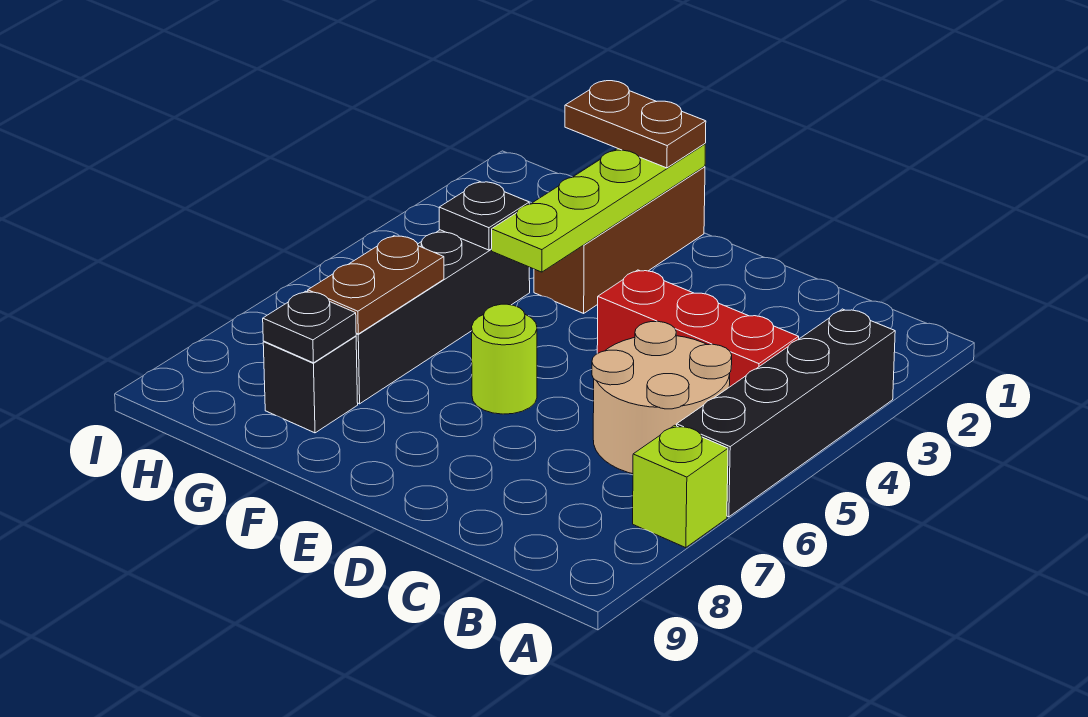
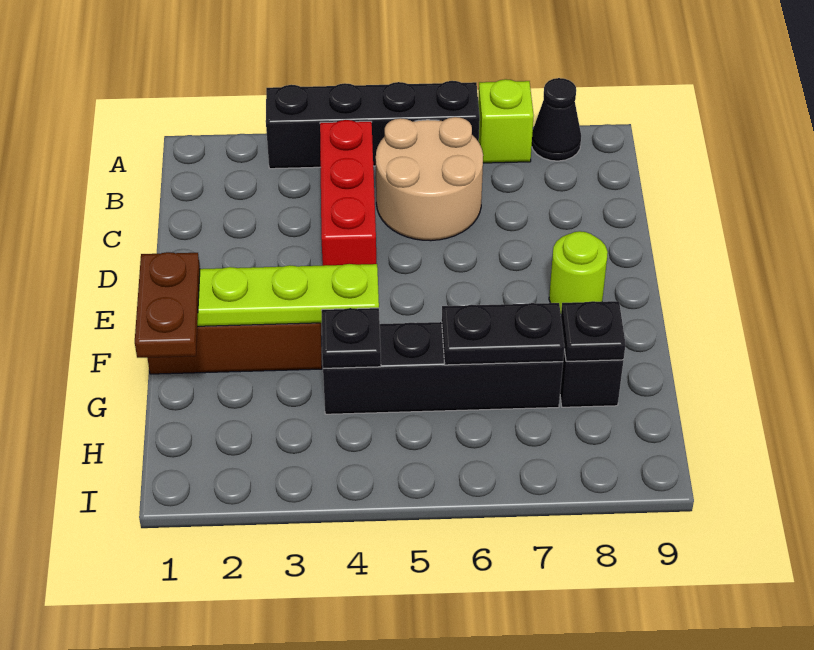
none -> black 1x1 cone [532,78,581,161]
lime 1x1 round brick [472,304,537,414] -> lime 1x1 round brick moved to [549,231,608,313]
brown 1x2 plate [308,236,444,334] -> black 1x2 plate [442,303,564,365]

